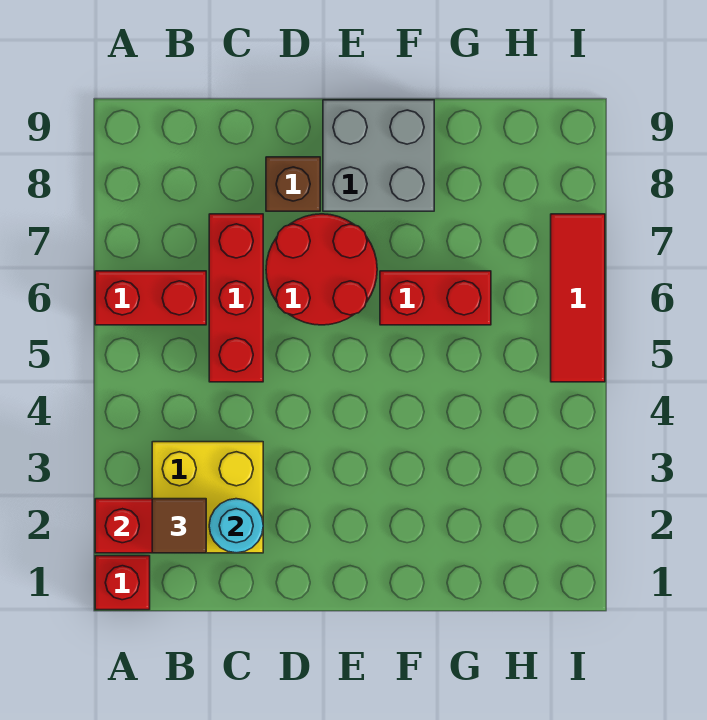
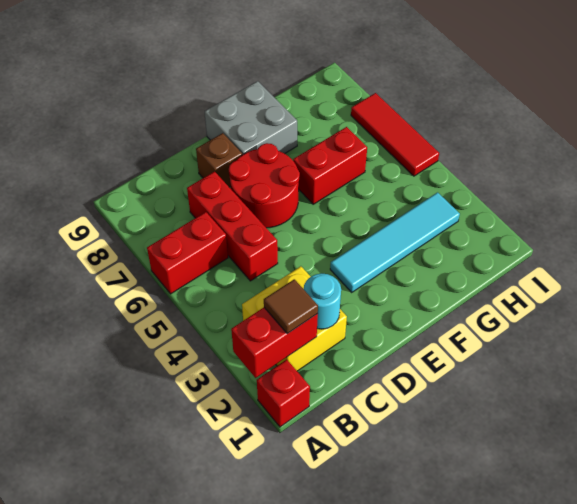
none -> cyan 1x4 tile [330,192,460,292]

